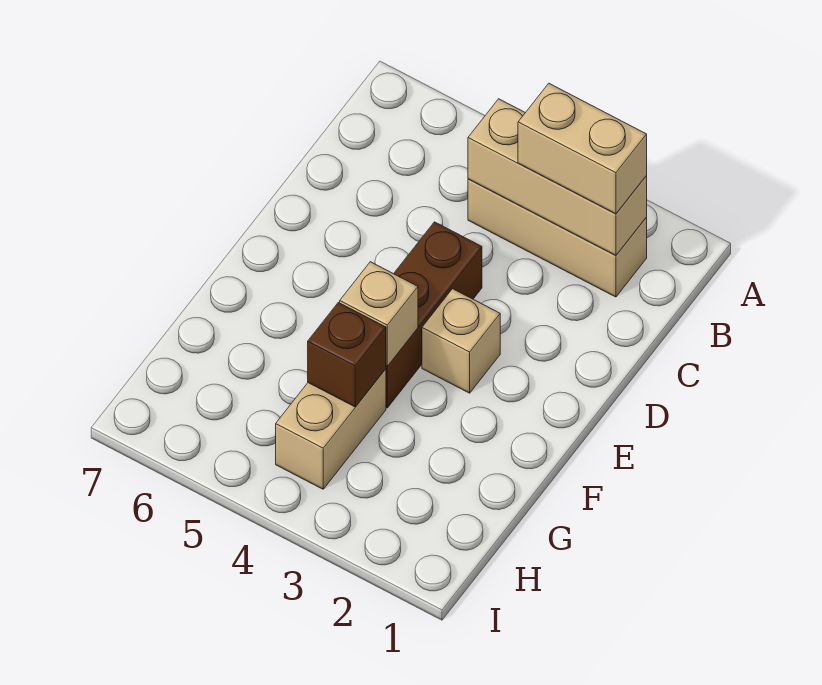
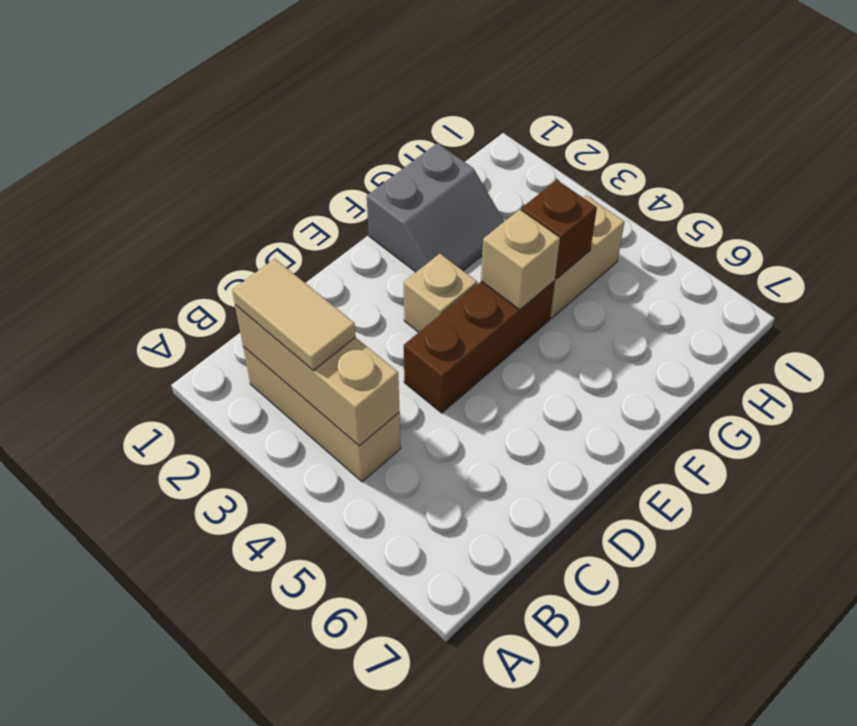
tan 1x2 brick [518,83,647,214] -> tan 1x2 tile [232,259,356,370]
none -> grey 2x2 slope [367,143,504,272]

